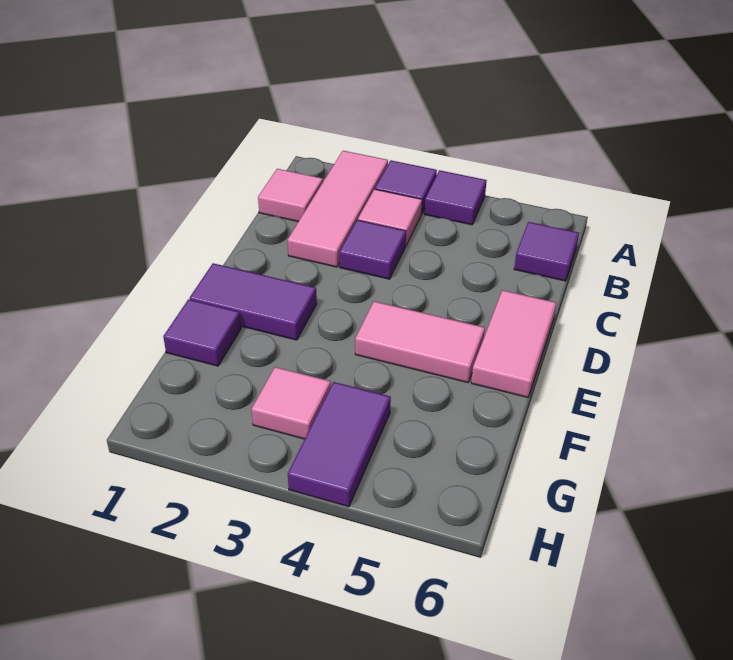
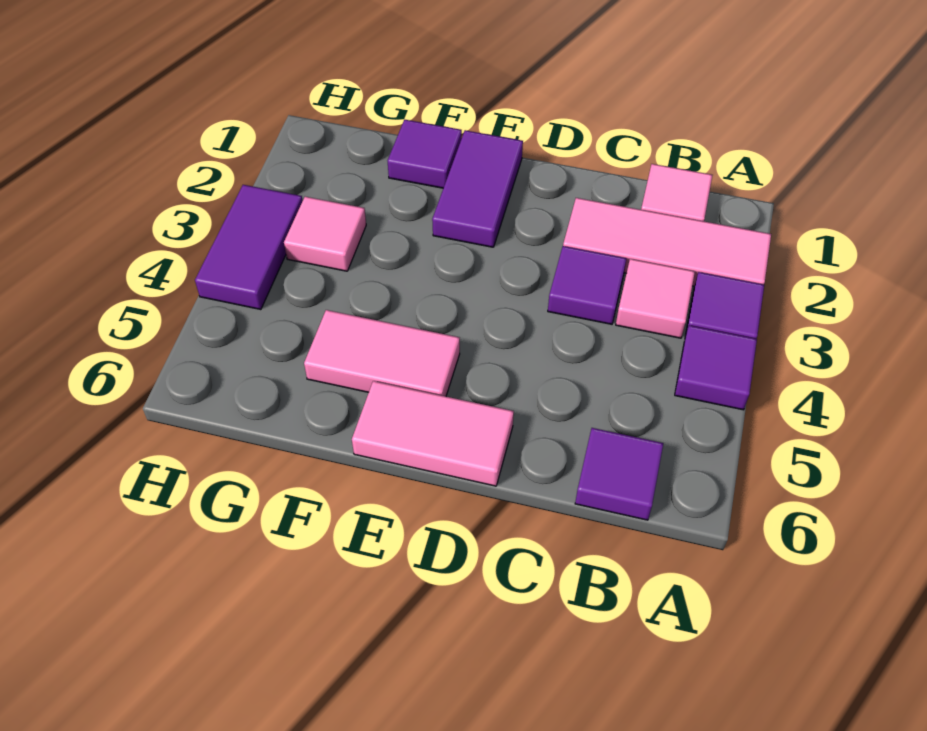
pink 1x2 tile [355,301,485,383] -> pink 1x2 tile turned to [304,310,460,396]
purple 1x2 tile [288,382,391,507] -> purple 1x2 tile turned to [195,185,303,310]

